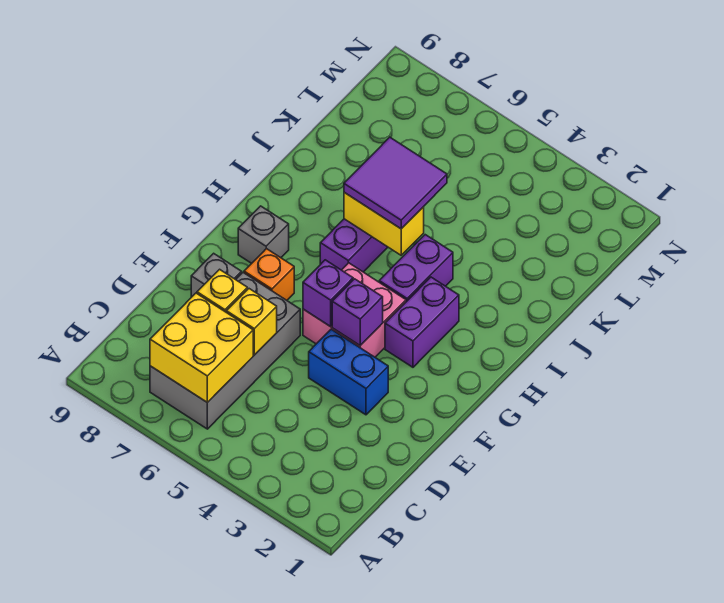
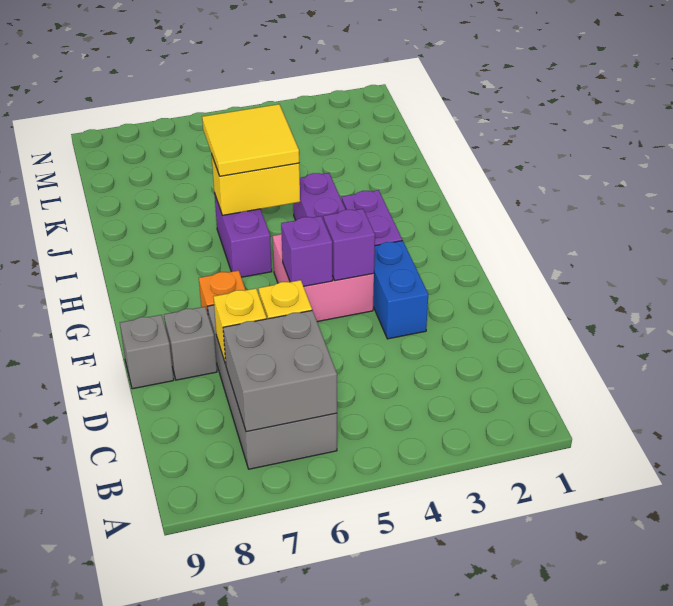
yellow 2x2 brick [150,293,253,403] -> grey 2x2 brick [223,311,337,432]
blue 1x2 brick [309,329,388,415] -> blue 1x2 brick turned to [373,241,428,339]
grey 1x1 brick [238,206,289,263] -> grey 1x1 brick moved to [120,315,174,389]
purple 2x2 tile [344,137,447,229] -> yellow 2x2 tile [202,104,299,176]

